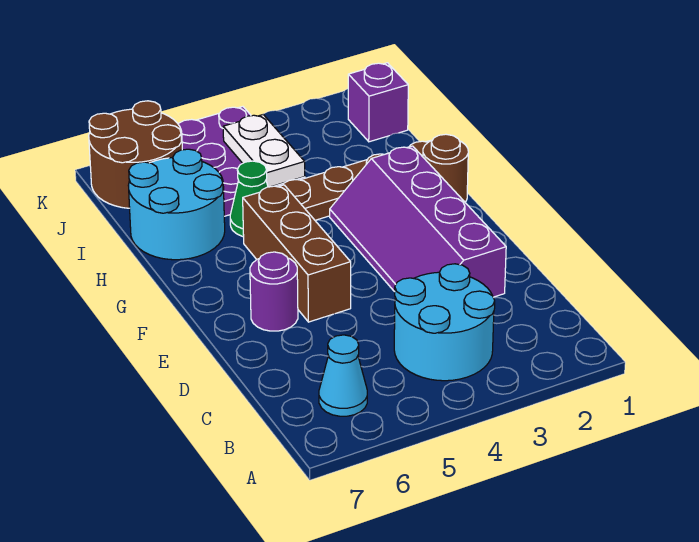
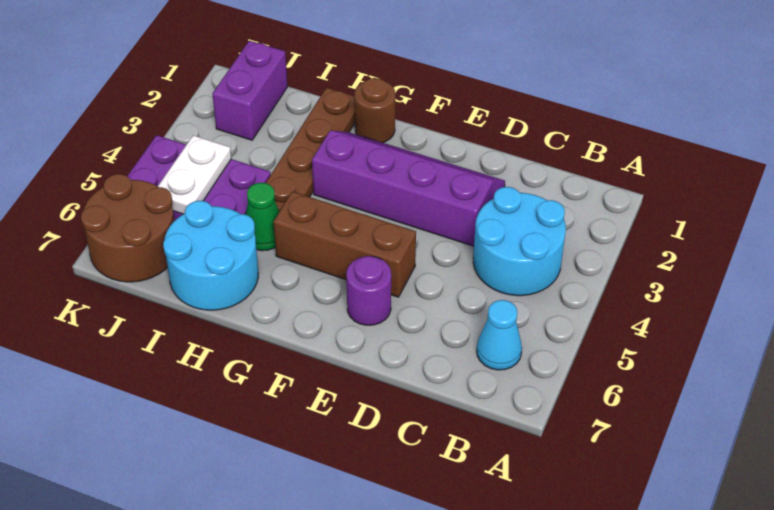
purple 2x4 slope [330,146,506,297] -> purple 2x4 slope turned to [312,131,505,246]
white 1x2 plate [223,115,305,187] -> white 1x2 plate turned to [158,135,231,214]
purple 1x1 brick [348,63,408,142] -> purple 1x2 brick [212,41,287,140]

